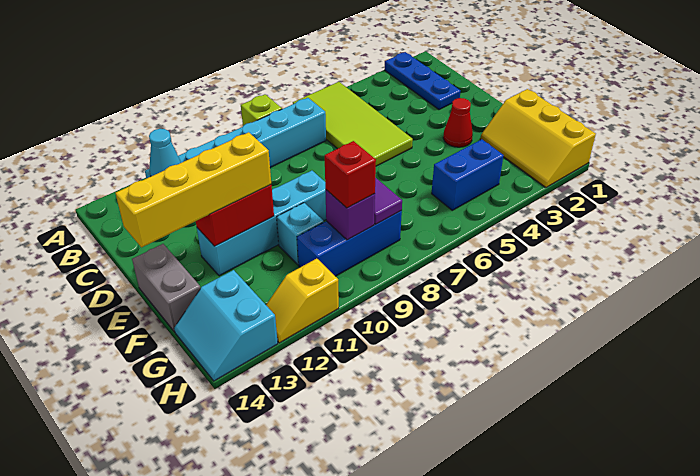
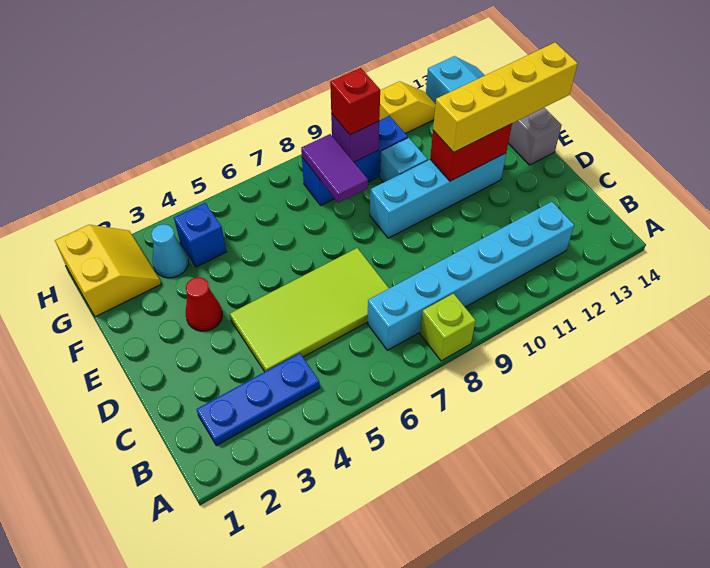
blue 1x3 plate [385,52,460,110] -> blue 1x3 plate turned to [197,353,320,446]
lime 2x4 tile [293,82,413,166] -> lime 2x4 tile turned to [230,248,389,372]
cyan 1x1 cone [149,129,181,176] -> cyan 1x1 cone moved to [151,224,188,278]
yellow 2x3 slope [480,89,596,187] -> yellow 2x2 slope [55,225,161,317]
blue 1x2 brick [432,139,504,210] -> blue 1x1 brick [174,203,226,267]

